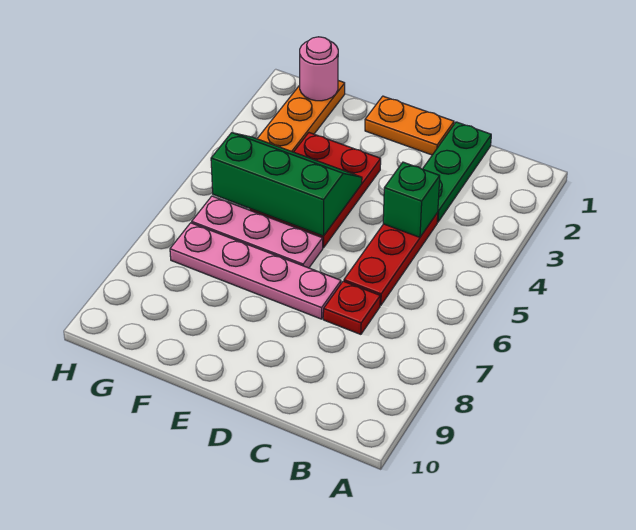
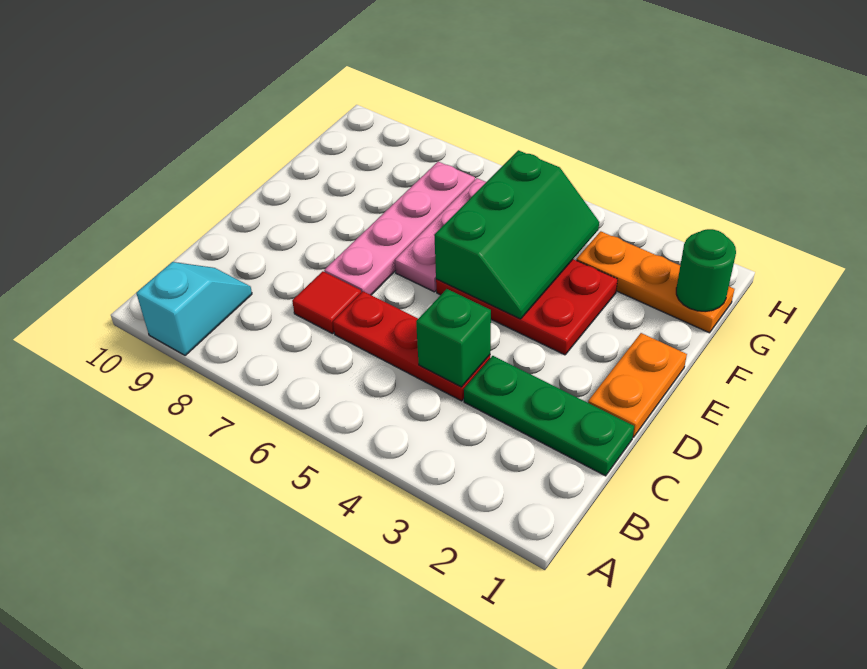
none -> cyan 1x2 slope [136,262,252,356]
red 1x1 plate [323,281,380,334] -> red 1x1 tile [292,271,361,334]
pink 1x1 round brick [300,37,338,101] -> green 1x1 round brick [676,229,736,312]

